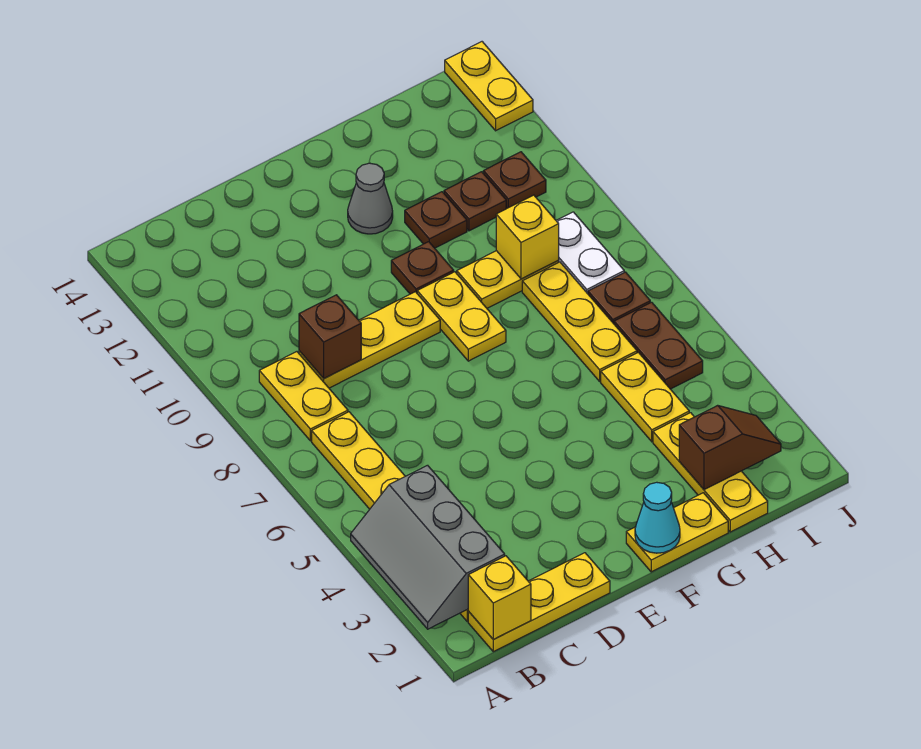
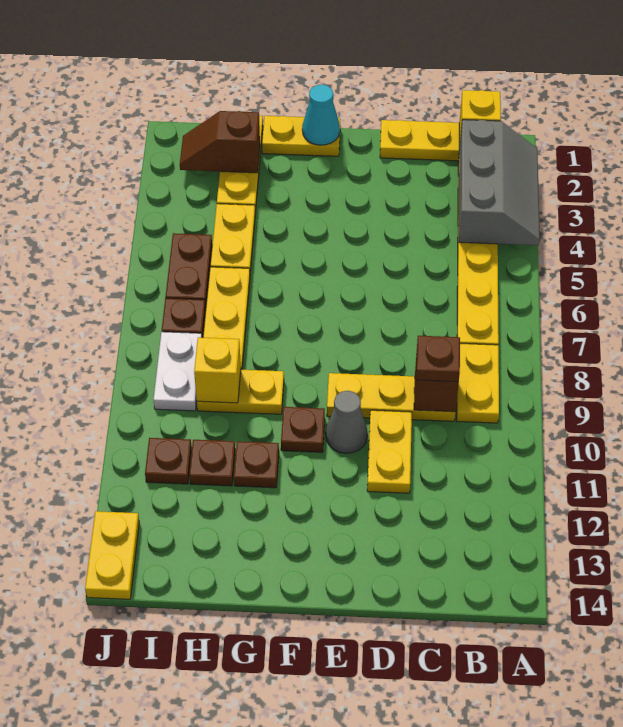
none -> brown 1x1 plate [416,336,460,382]
yellow 1x2 plate [417,272,506,361] -> yellow 1x2 plate moved to [367,410,412,493]
grey 1x1 cone [348,163,393,234] -> grey 1x1 cone moved to [326,391,367,453]

